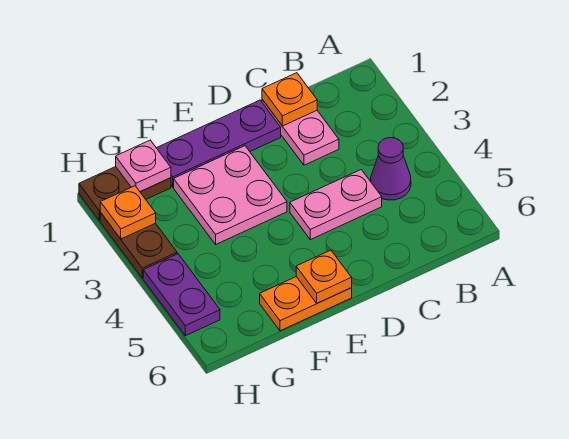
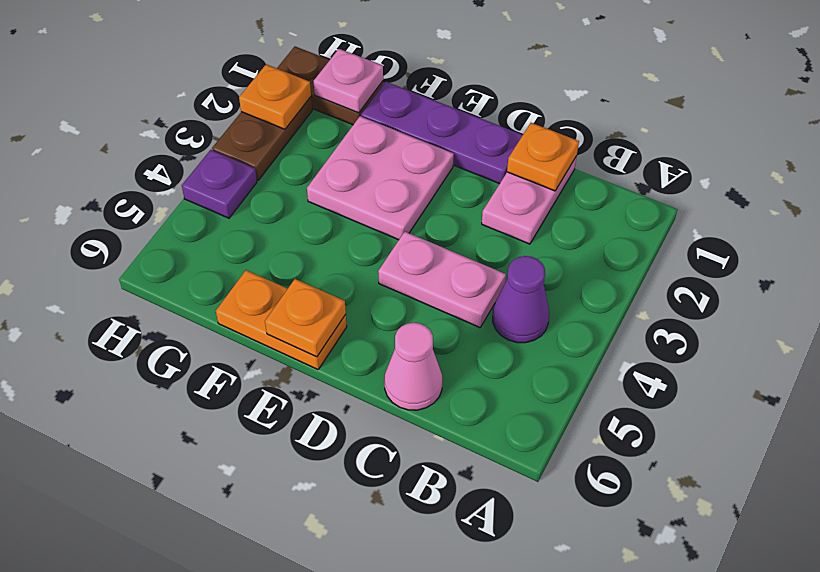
none -> pink 1x1 cone [384,323,442,410]
purple 1x2 plate [143,254,220,336] -> purple 1x1 plate [182,150,257,218]

